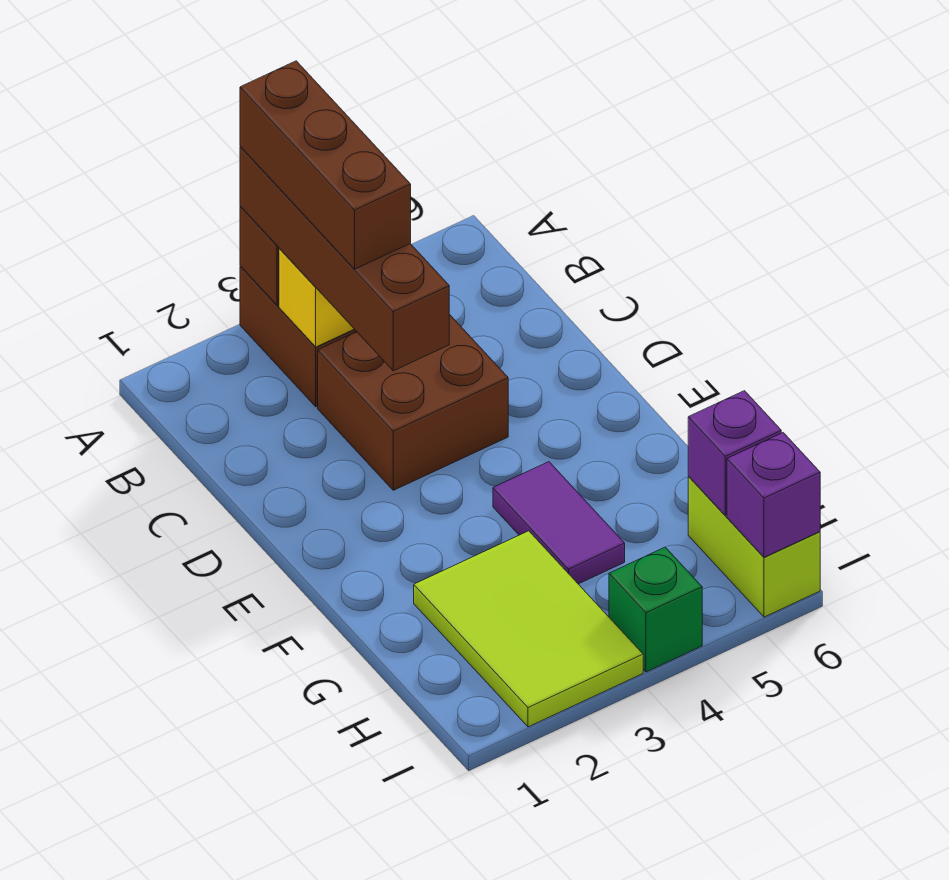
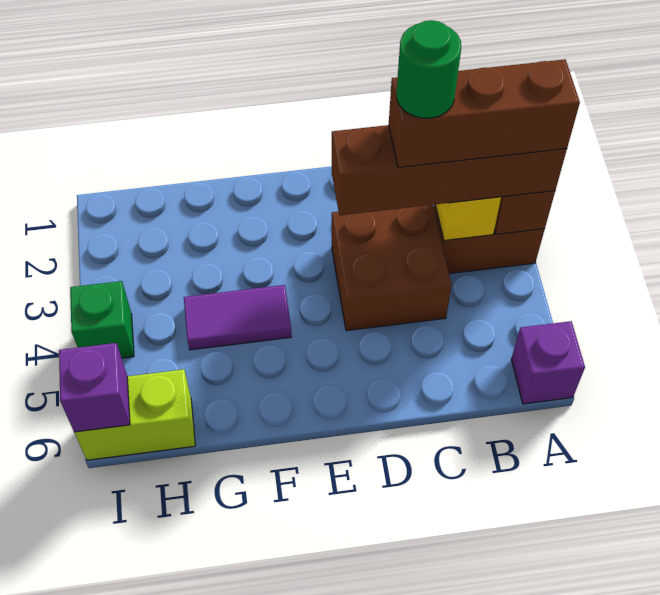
none -> green 1x1 round brick [397,20,461,118]
lime 2x3 tile [414,531,643,727] -> none
purple 1x1 brick [688,391,781,515] -> purple 1x1 brick moved to [511,321,585,404]

